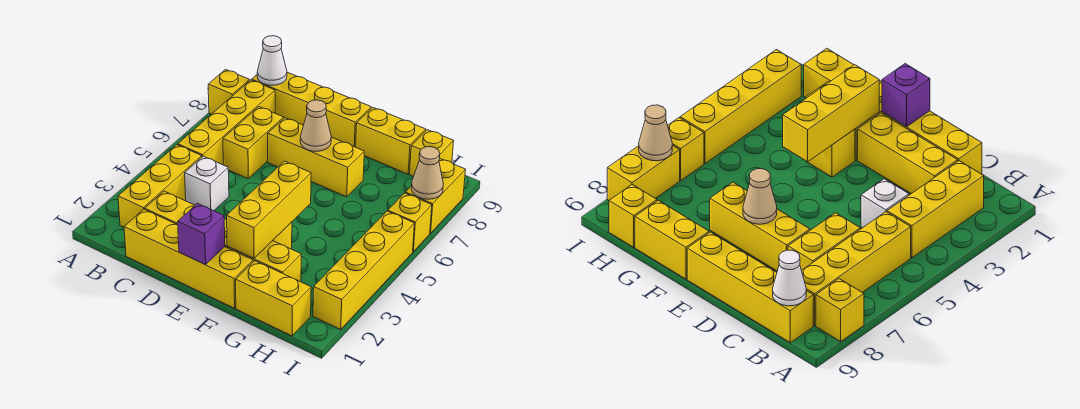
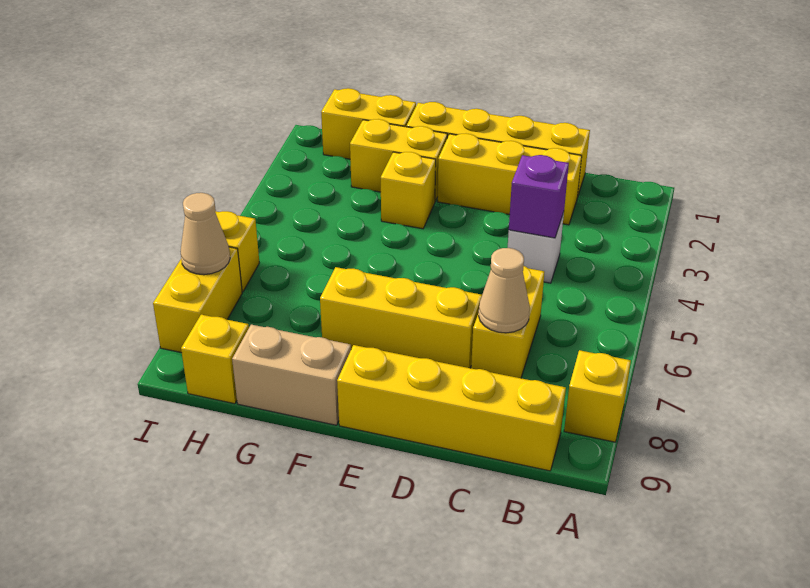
yellow 1x3 brick [118,145,202,227] -> none
yellow 1x4 brick [178,80,275,165] -> none
white 1x1 cone [257,36,287,85] -> none
purple 1x1 brick [178,203,225,265] -> purple 1x1 brick moved to [509,155,569,238]
tan 1x1 cone [300,100,331,151] -> tan 1x1 cone moved to [479,248,530,333]
yellow 1x3 brick [227,161,311,258] -> none
yellow 1x2 brick [356,108,426,174] -> tan 1x2 brick [232,325,351,425]
yellow 1x4 brick [313,211,414,329] -> none

